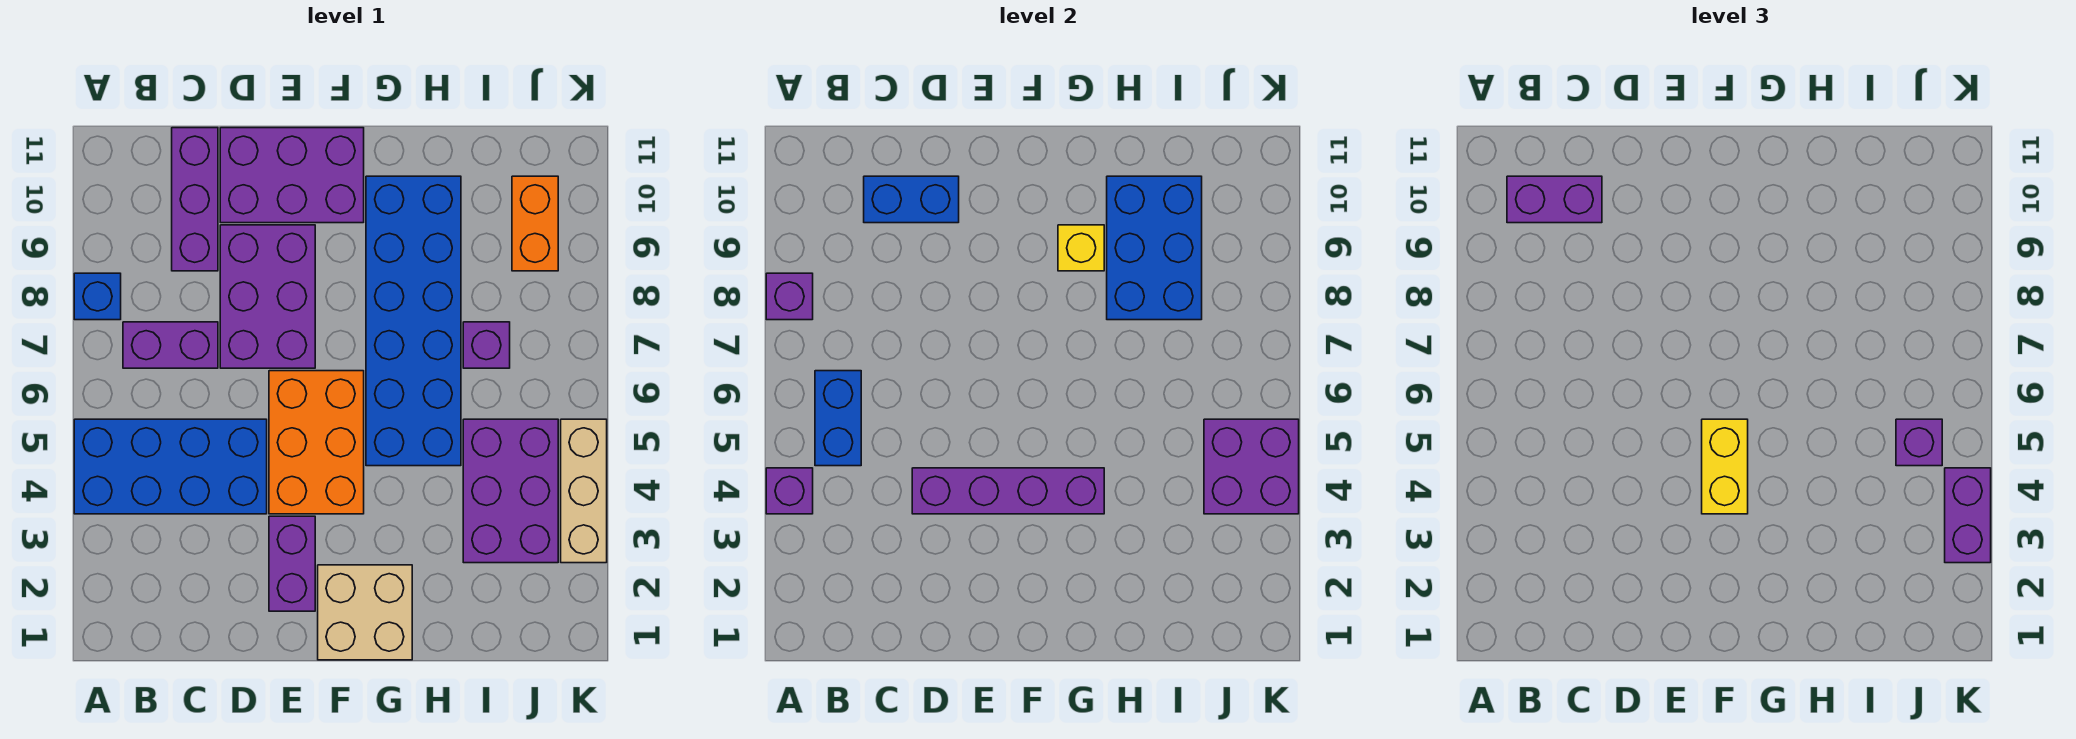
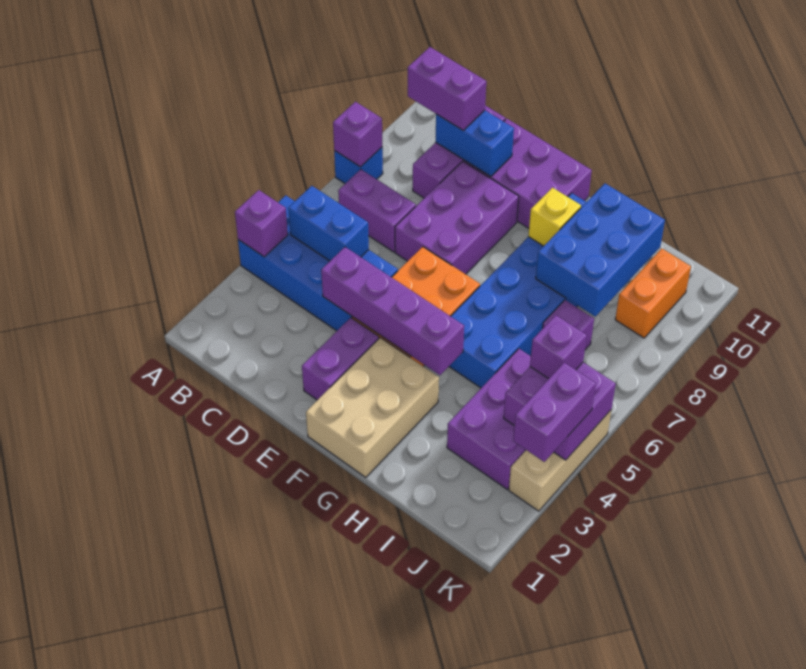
blue 1x2 brick [815,371,861,466] -> blue 1x2 brick turned to [288,186,369,261]
tan 2x2 brick [318,565,412,660] -> tan 2x3 brick [306,338,439,477]
yellow 1x2 brick [1702,419,1748,514] -> none

